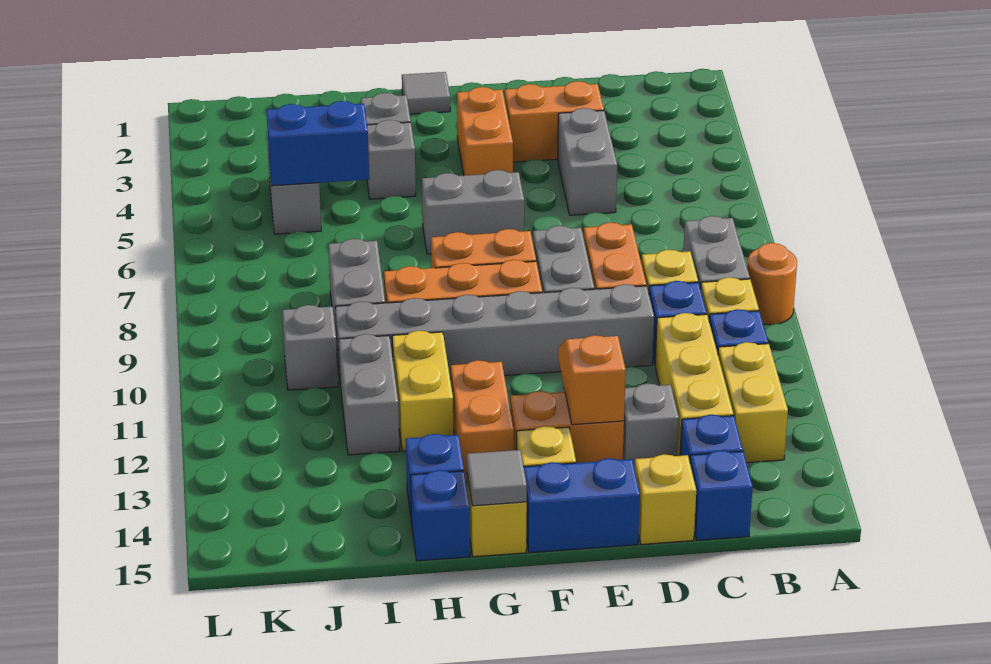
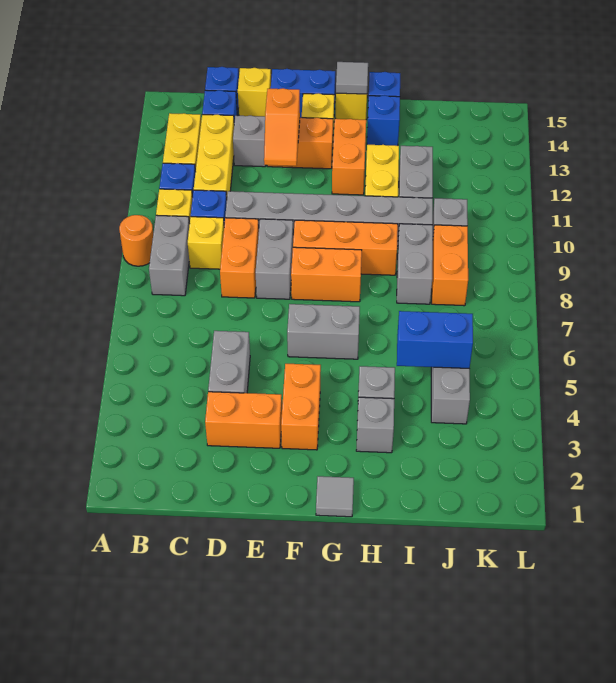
none -> orange 1x2 brick [432,225,468,306]

